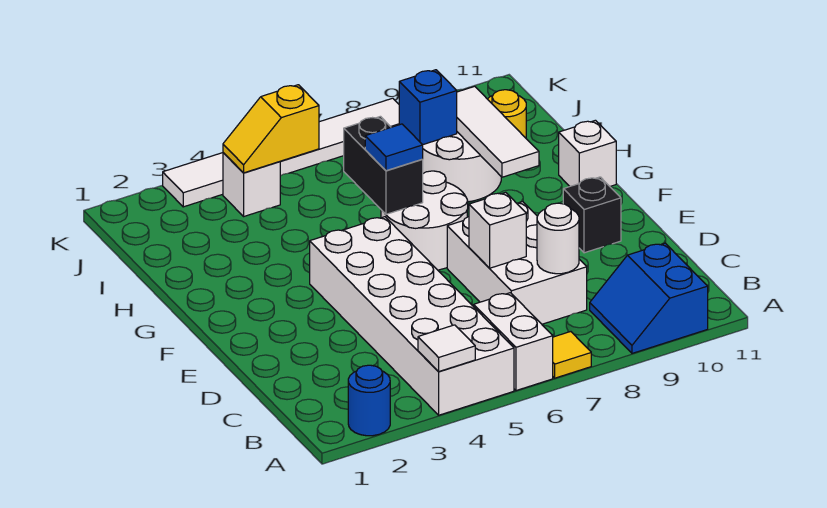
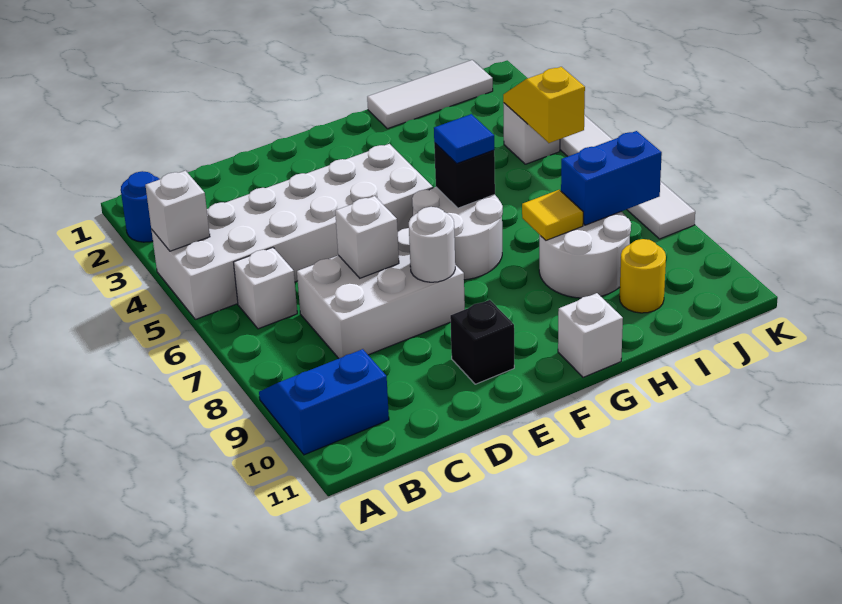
white 1x1 tile [418,325,475,372] -> white 1x1 brick [145,171,210,251]
white 1x2 brick [474,293,553,391] -> white 1x1 brick [234,248,297,329]
yellow 1x1 tile [553,332,591,378] -> yellow 1x1 tile moved to [522,190,583,240]
white 1x1 round brick [537,203,579,274] -> white 1x1 round brick moved to [409,207,455,282]
black 1x2 brick [344,116,423,214] -> black 1x1 brick [434,143,495,208]
white 1x3 tile [457,86,539,177] -> white 1x3 tile moved to [367,60,493,129]
blue 1x1 brick [399,70,457,145] -> blue 1x2 brick [561,131,662,225]

